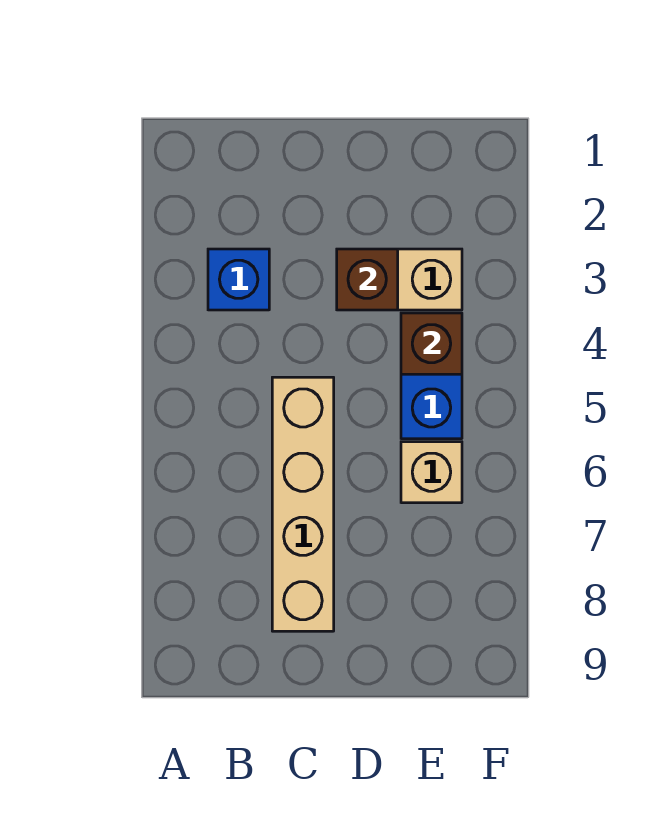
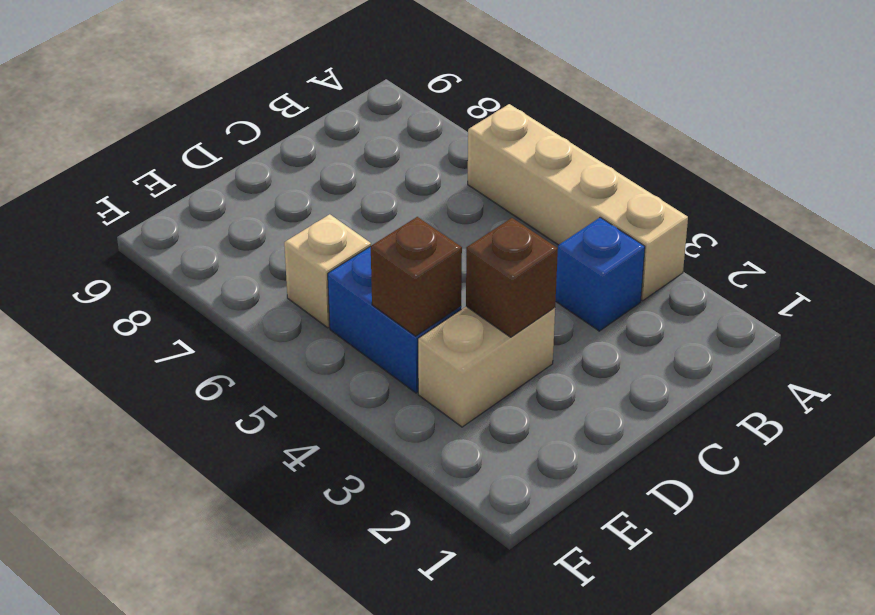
tan 1x4 brick [272,377,334,631] -> tan 1x4 brick moved to [468,104,688,301]

